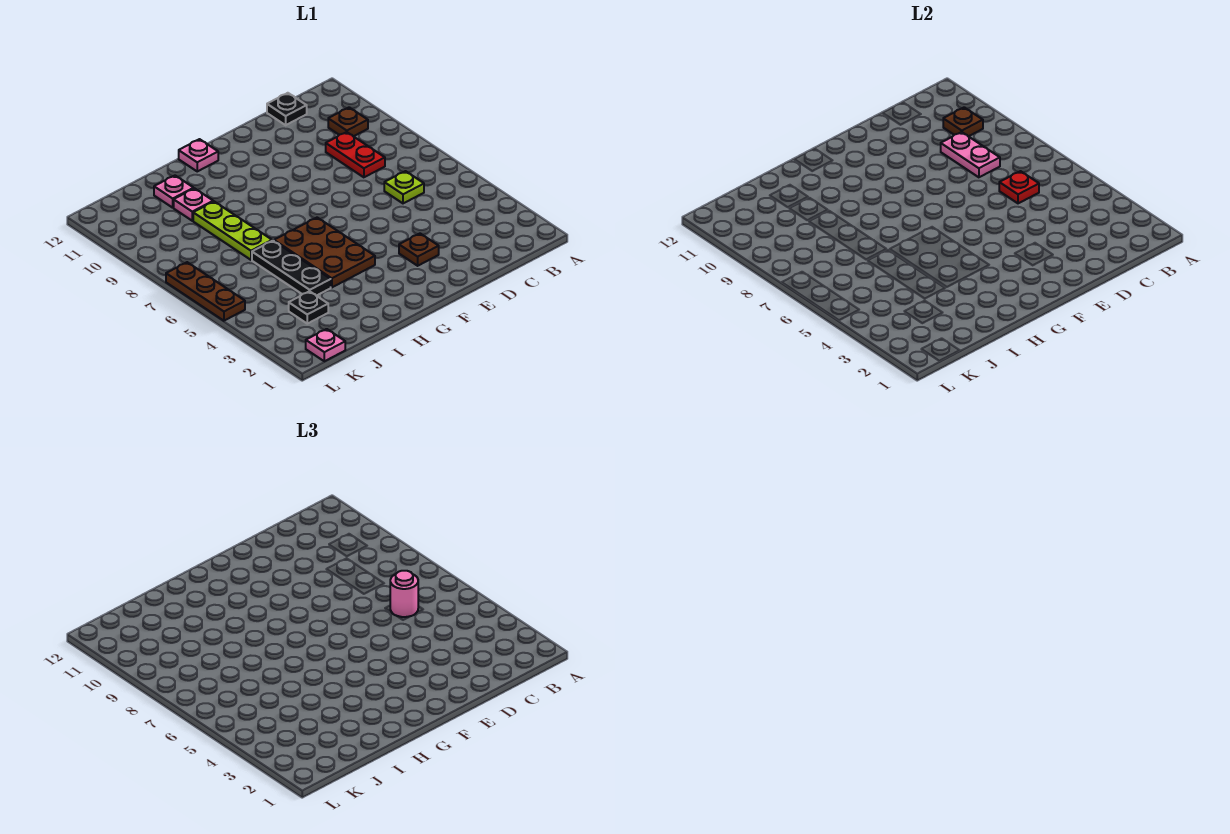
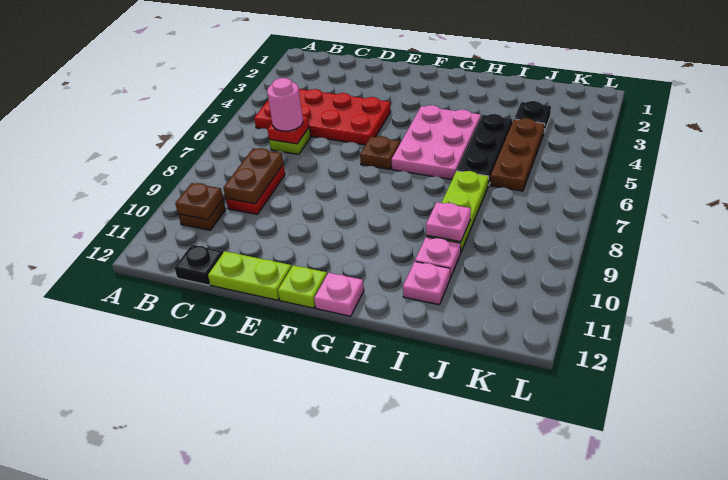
none -> red 2x4 plate [254,89,391,145]
pink 1x2 plate [941,132,1000,177] -> brown 1x2 plate [223,148,283,204]
none -> lime 1x2 plate [208,251,291,300]
brown 1x1 plate [399,234,439,266] -> brown 1x1 plate moved to [360,136,400,169]
none -> lime 1x1 plate [278,265,327,308]
brown 2x3 plate [274,218,375,287] -> pink 2x3 plate [391,105,481,180]
pink 1x1 plate [306,329,345,361] -> pink 1x1 plate moved to [426,202,471,242]
brown 1x3 plate [166,262,245,321] -> brown 1x3 plate moved to [490,118,545,191]

